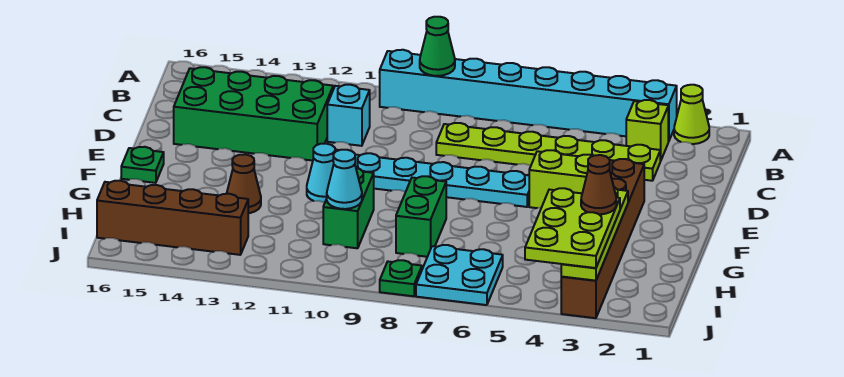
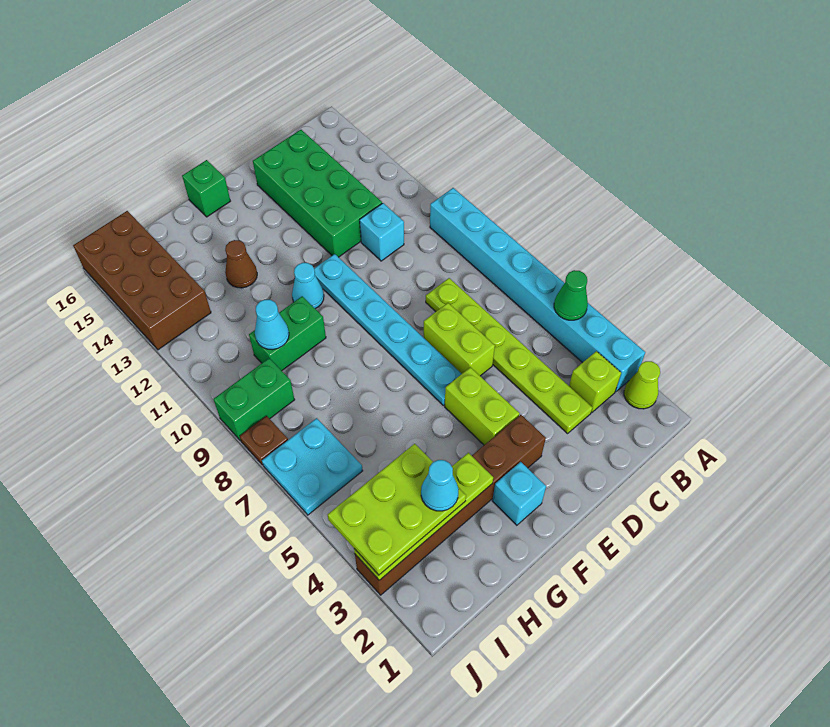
green 1x1 cone [420,17,455,76] -> green 1x1 cone moved to [554,270,588,320]
none -> lime 1x2 brick [424,303,495,376]
none -> cyan 1x1 brick [492,462,546,525]
green 1x1 plate [121,147,164,183] -> green 1x1 brick [182,160,230,217]
green 1x2 brick [396,176,446,257] -> green 1x2 brick moved to [213,358,295,441]
brown 1x1 cone [581,155,616,214] -> cyan 1x1 cone [421,460,459,511]
brown 1x4 brick [97,181,248,255] -> brown 2x4 brick [73,211,211,350]
green 1x1 plate [380,260,422,296] -> brown 1x1 plate [240,416,288,465]

